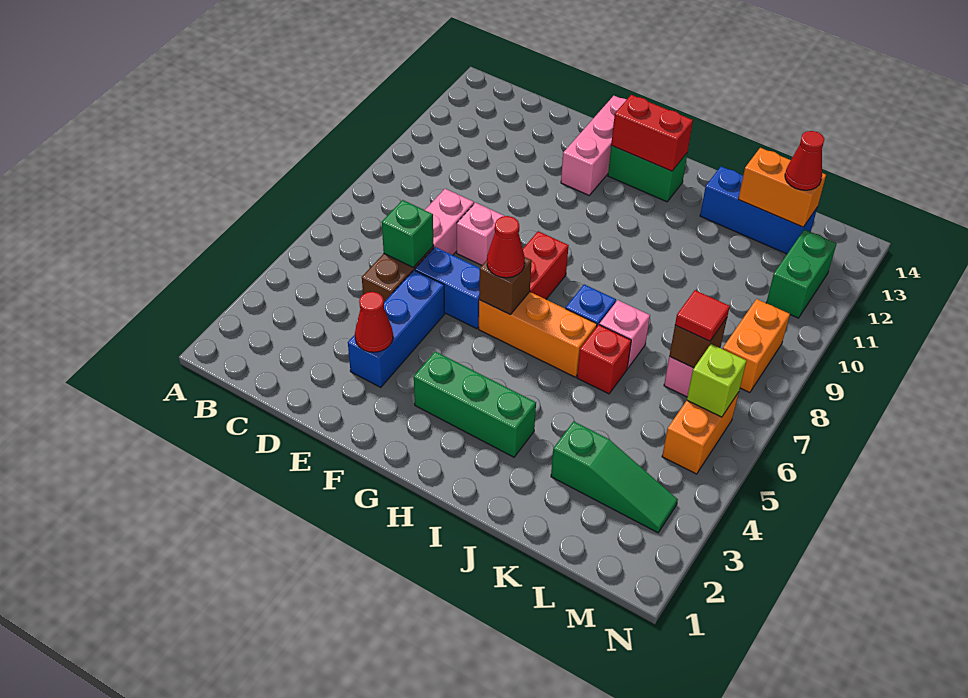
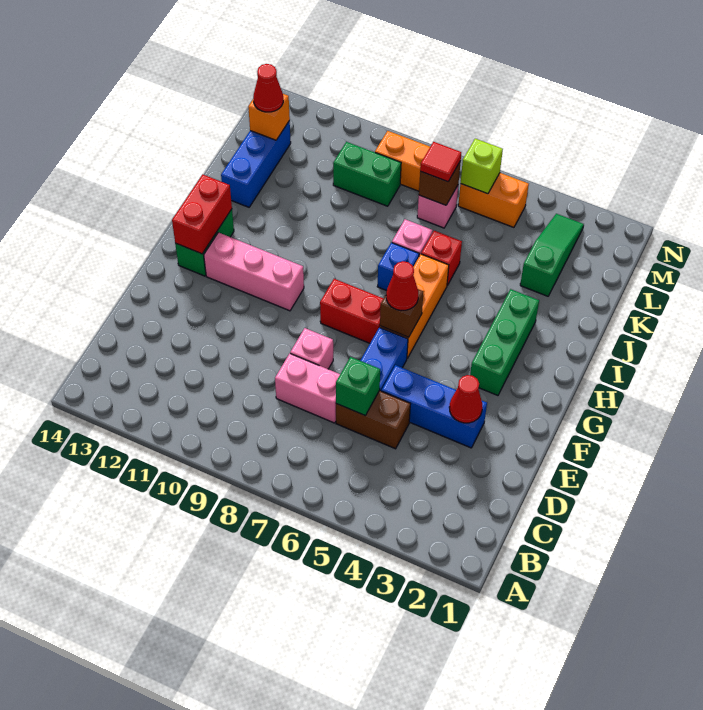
pink 1x3 brick [561,96,627,195] -> pink 1x3 brick moved to [204,233,304,311]
orange 1x2 brick [738,148,826,227] -> orange 1x1 brick [248,94,290,140]
green 1x2 brick [766,229,837,318] -> green 1x2 brick moved to [333,142,401,206]

